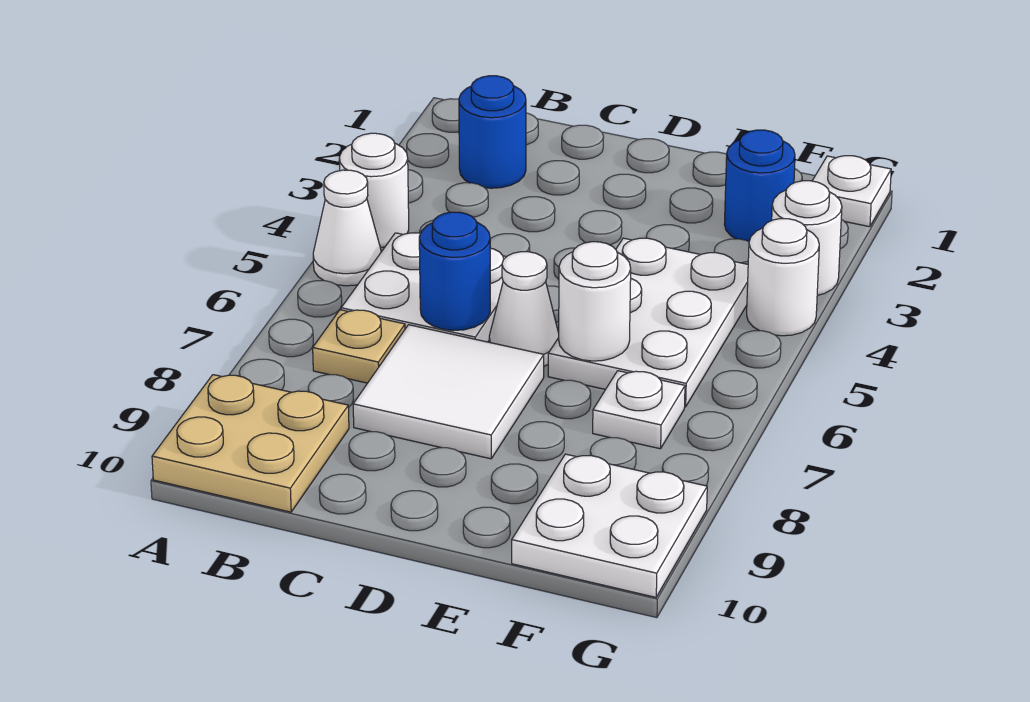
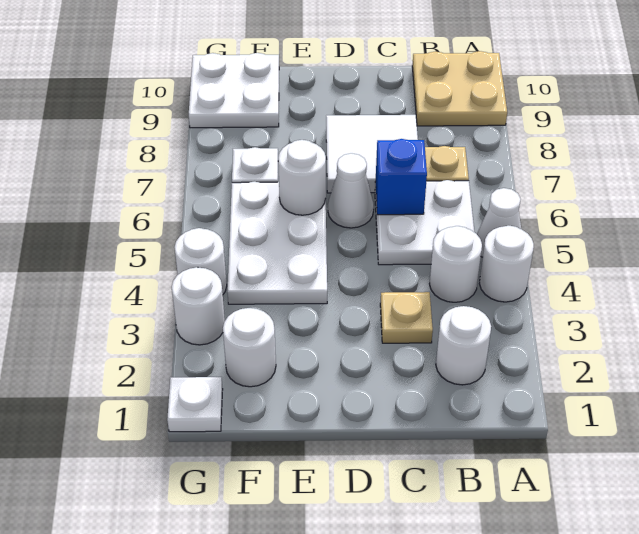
blue 1x1 round brick [459,76,526,188] -> white 1x1 round brick [436,306,491,385]
none -> white 1x1 round brick [429,226,482,302]
none -> tan 1x1 plate [380,292,433,343]
blue 1x1 round brick [419,212,490,331] -> blue 1x1 brick [376,139,427,215]
blue 1x1 round brick [724,130,795,241] -> white 1x1 round brick [223,308,276,387]

